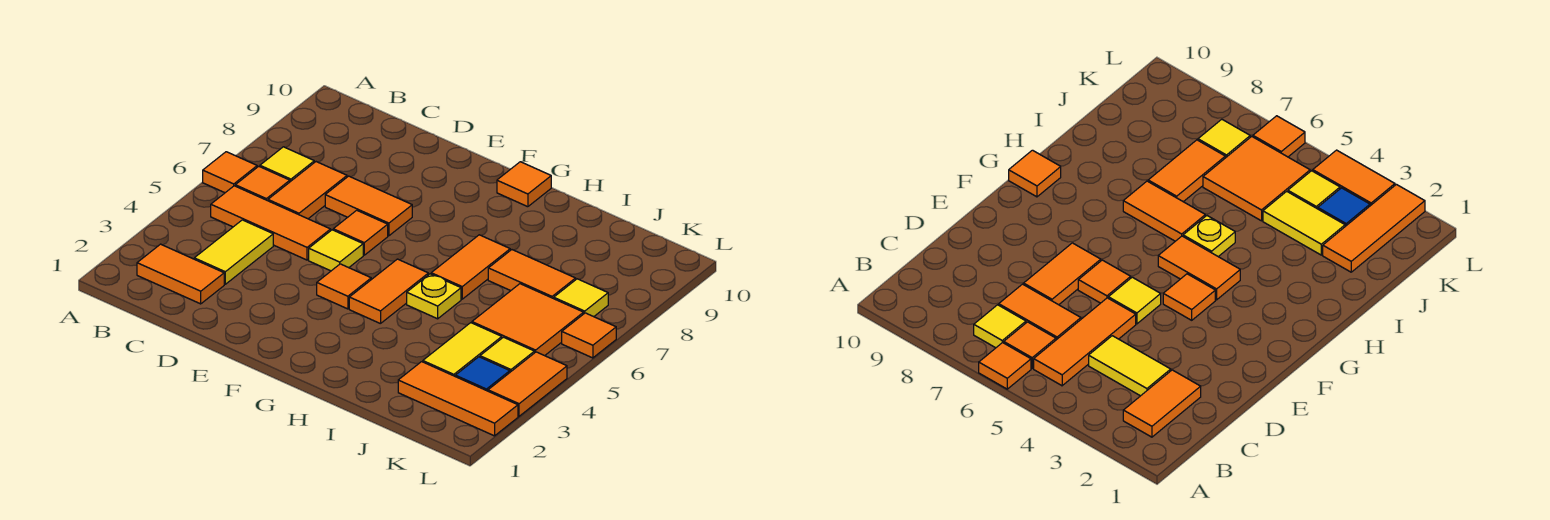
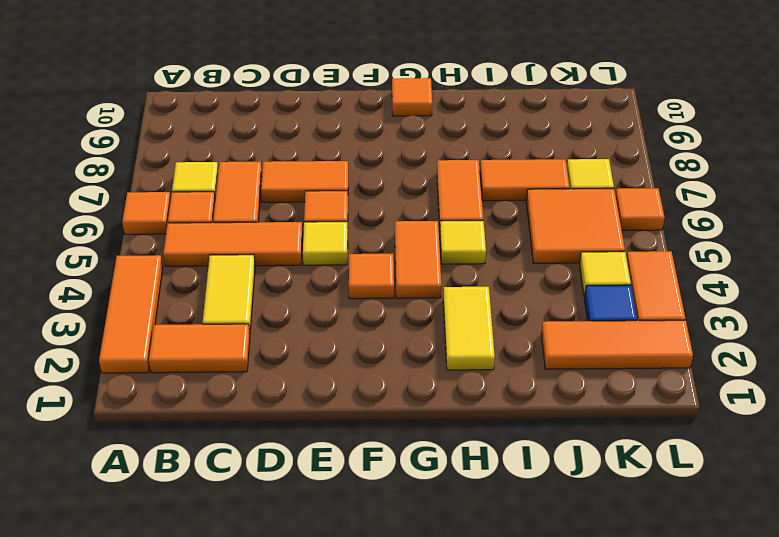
none -> orange 1x3 tile [99,255,163,373]
yellow 1x1 plate [407,274,461,319] -> yellow 1x1 tile [440,221,486,264]
yellow 1x2 tile [423,323,502,376] -> yellow 1x2 tile moved to [443,287,495,370]

